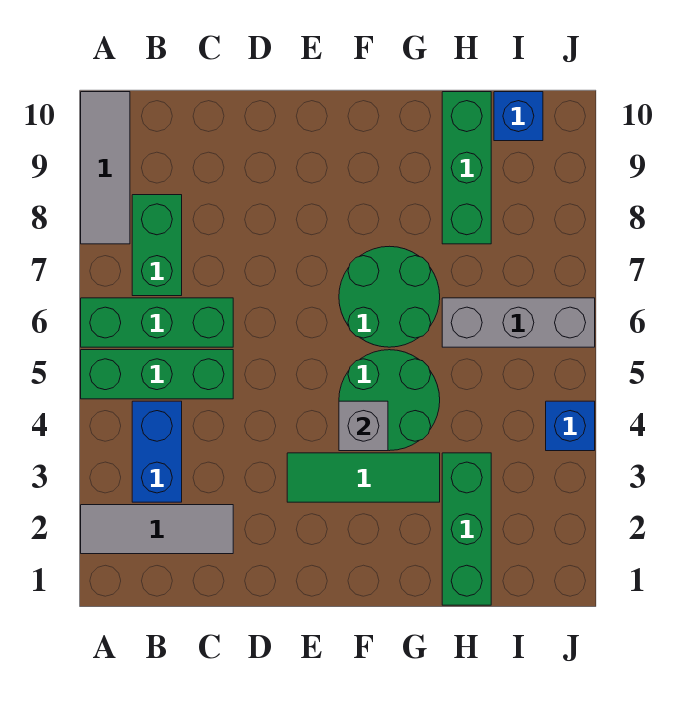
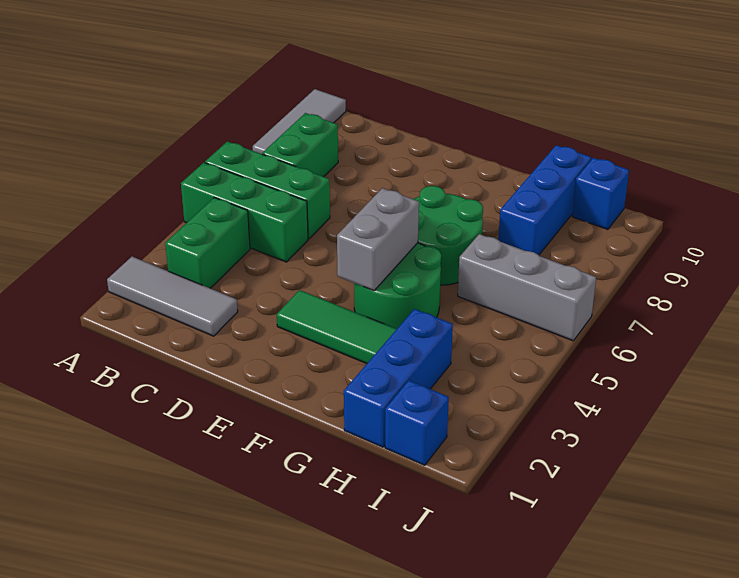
blue 1x2 brick [132,401,182,502] -> green 1x2 brick [165,198,250,288]
grey 1x1 brick [339,401,388,451] -> grey 1x2 brick [337,188,419,291]
green 1x3 brick [442,453,491,605] -> blue 1x3 brick [344,309,453,447]
green 1x3 brick [442,92,491,244] -> blue 1x3 brick [498,145,591,255]
blue 1x1 brick [546,401,595,451] -> blue 1x1 brick moved to [385,380,449,465]

